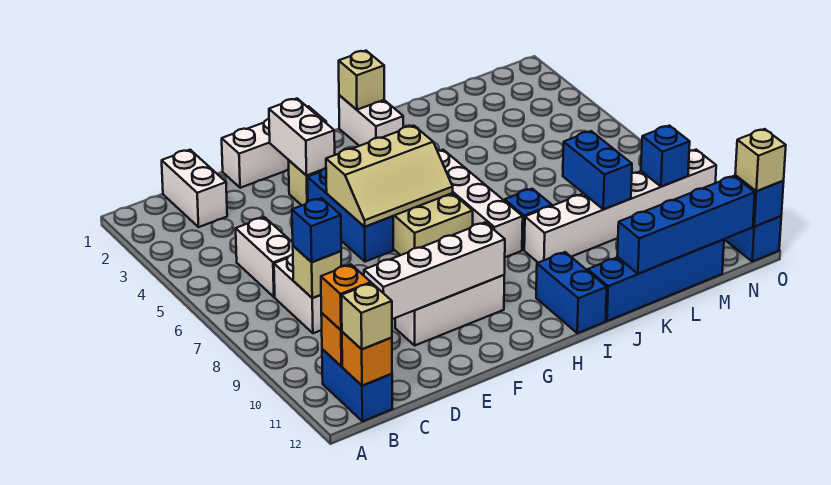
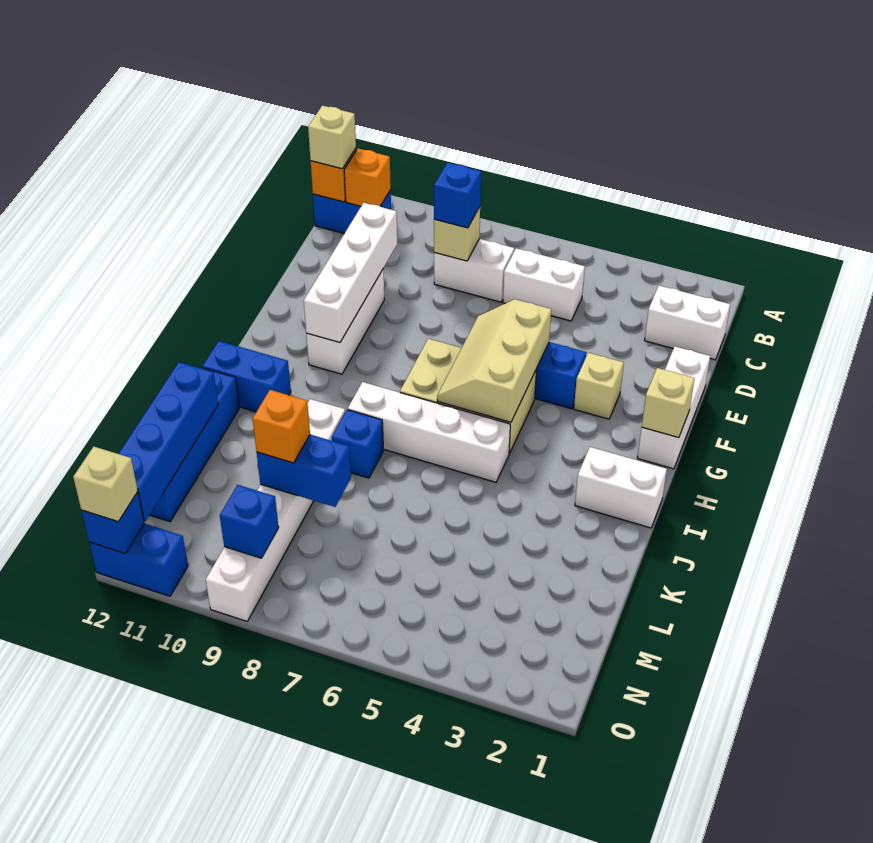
orange 1x1 brick [321,265,371,330] -> orange 1x1 brick moved to [253,390,310,463]
white 1x2 brick [269,99,335,175] -> none
tan 1x1 brick [339,51,384,110] -> tan 1x1 brick moved to [642,368,695,438]

